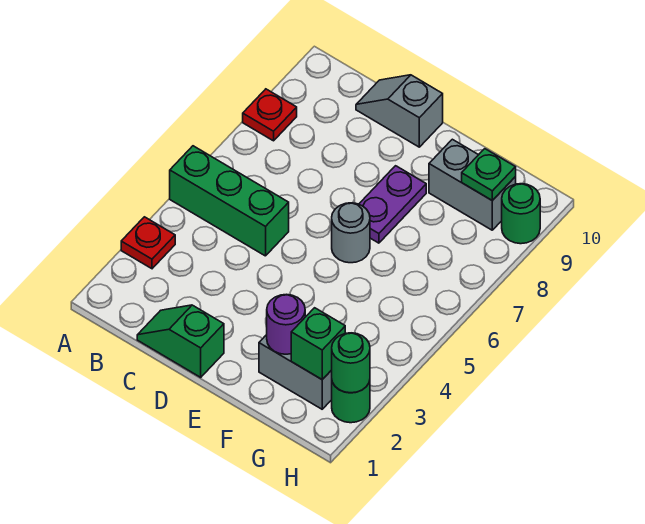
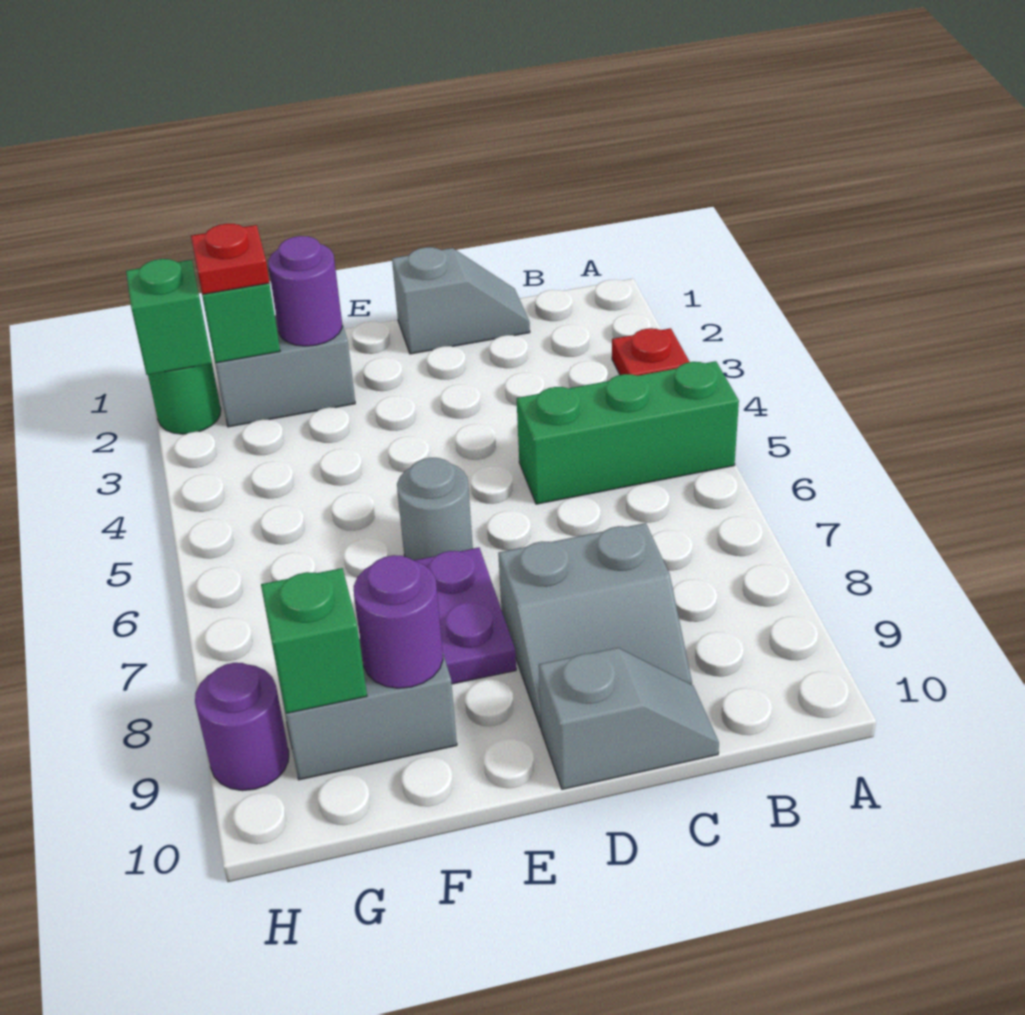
red 1x1 plate [243,89,297,141] -> red 1x1 plate moved to [191,224,269,294]
green 1x2 slope [137,305,224,377] -> grey 1x2 slope [392,247,530,354]
none -> grey 2x2 slope [498,523,692,728]
none -> purple 1x1 round brick [354,555,443,688]
green 1x1 plate [462,149,516,201] -> green 1x1 brick [261,568,367,713]
green 1x1 round brick [332,333,370,393] -> green 1x1 brick [126,259,212,375]
green 1x1 round brick [502,184,540,244] -> purple 1x1 round brick [195,663,289,791]

